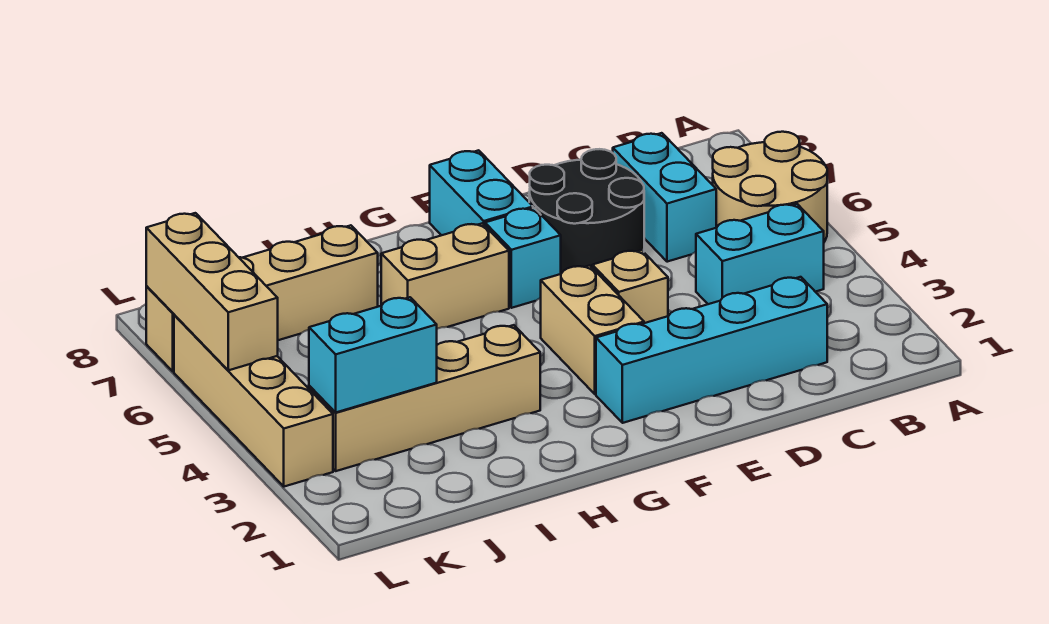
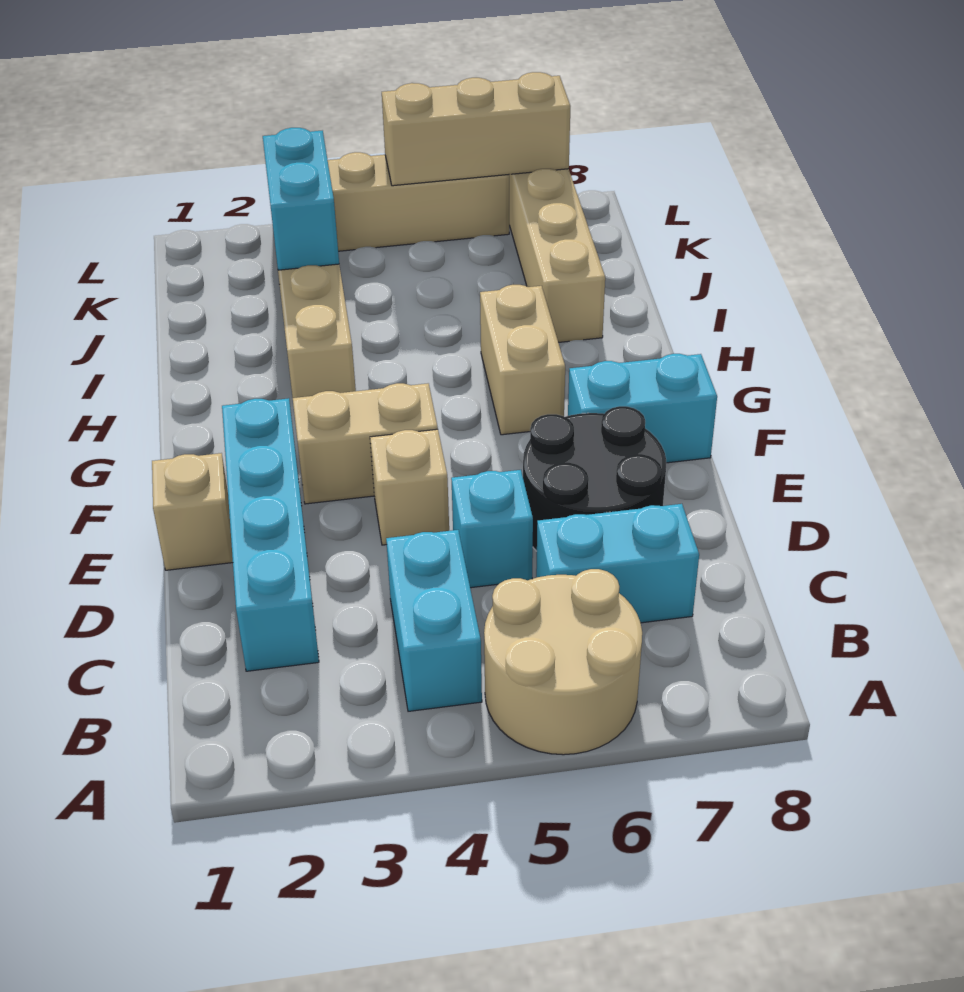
none -> tan 1x1 brick [152,453,233,570]
cyan 1x1 brick [485,208,561,308] -> cyan 1x1 brick moved to [451,470,533,588]

